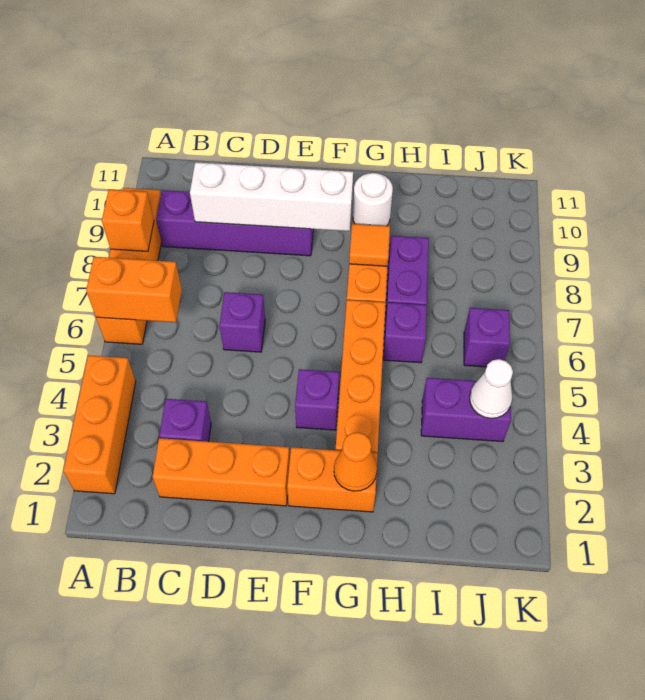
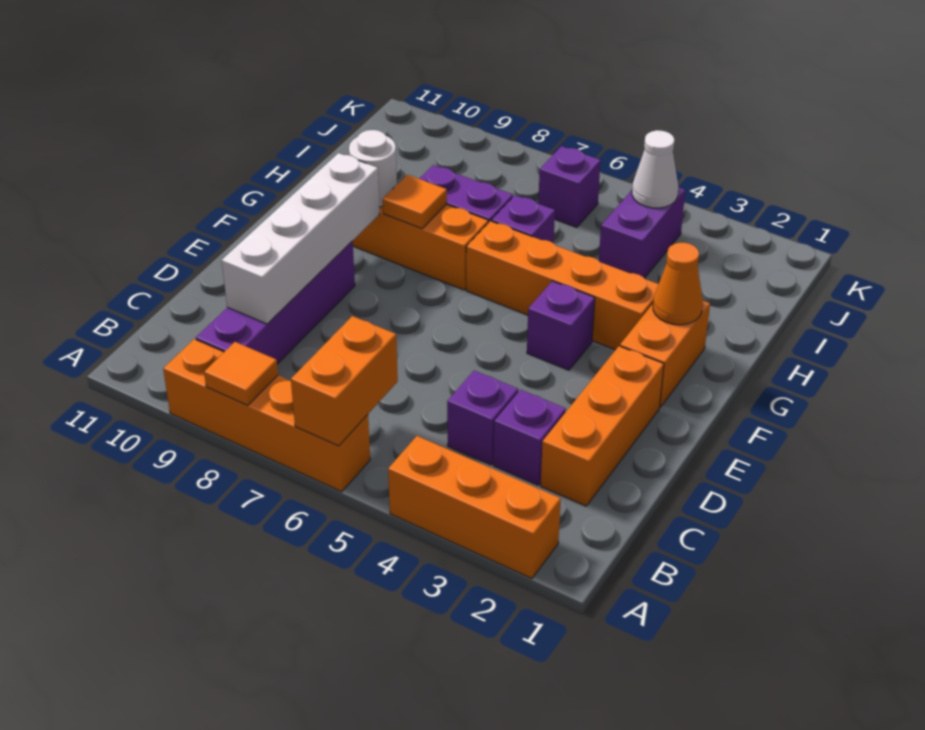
orange 1x1 brick [102,189,154,252] -> orange 1x1 tile [204,342,278,406]
purple 1x1 brick [220,292,265,352] -> purple 1x1 brick moved to [447,371,518,465]

